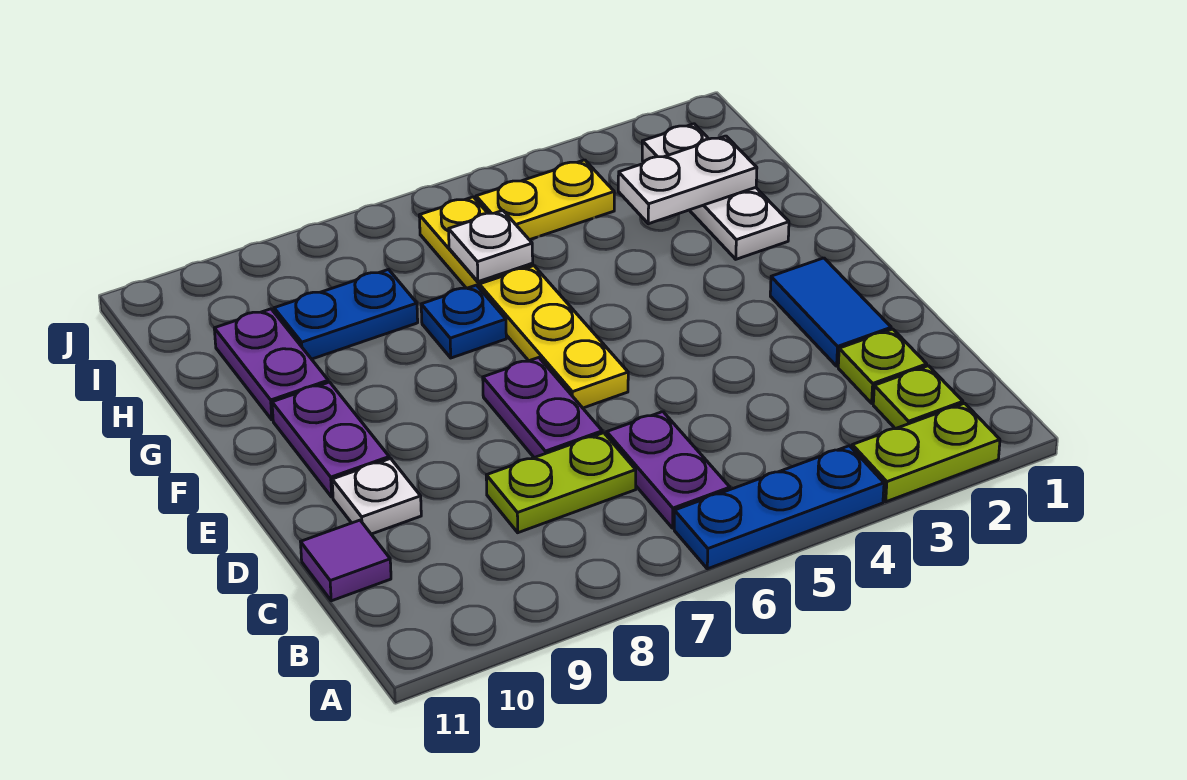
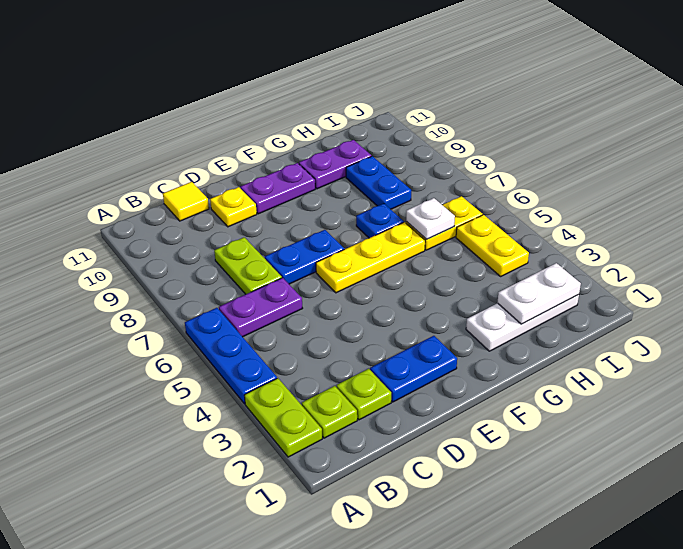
purple 1x1 tile [301,520,391,601] -> yellow 1x1 tile [163,182,209,221]
blue 1x2 tile [770,258,891,366] -> blue 1x2 plate [370,336,457,402]
purple 1x2 plate [483,358,602,458] -> blue 1x2 plate [265,230,344,284]
white 1x1 plate [332,459,421,534] -> yellow 1x1 plate [210,187,257,227]
white 1x2 plate [618,136,757,224] -> white 1x2 plate turned to [497,263,581,324]

